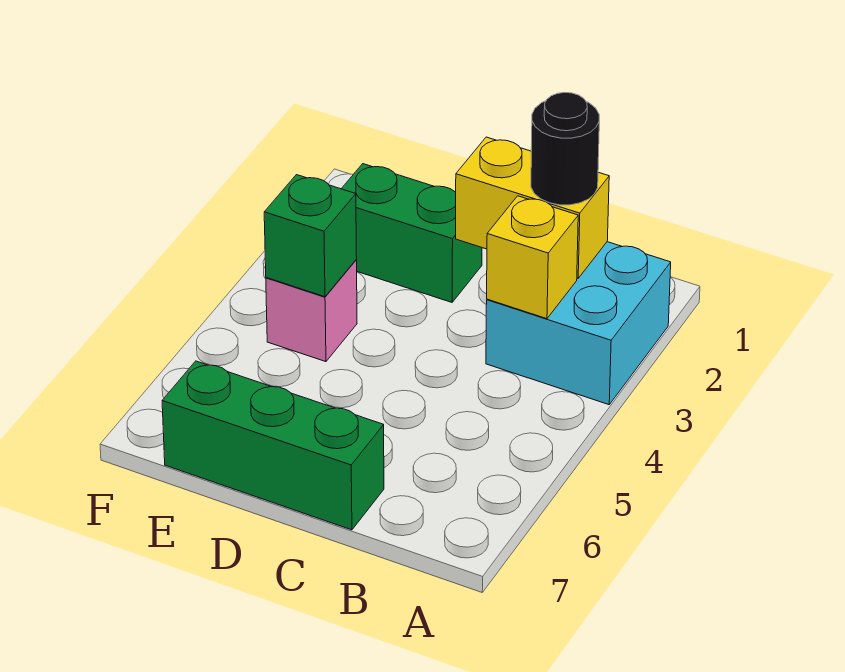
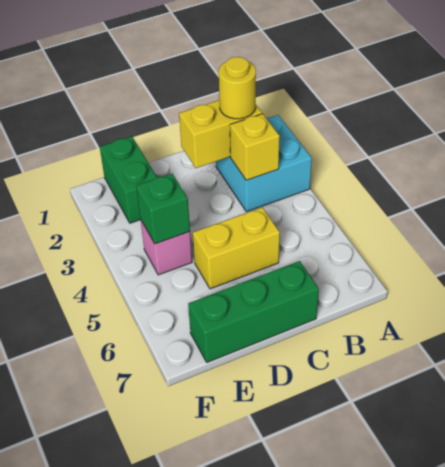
black 1x1 round brick [531,92,599,205] -> yellow 1x1 round brick [219,57,256,119]
none -> yellow 1x2 brick [193,207,280,289]
green 1x2 brick [342,164,482,302] -> green 1x2 brick turned to [100,136,157,223]

